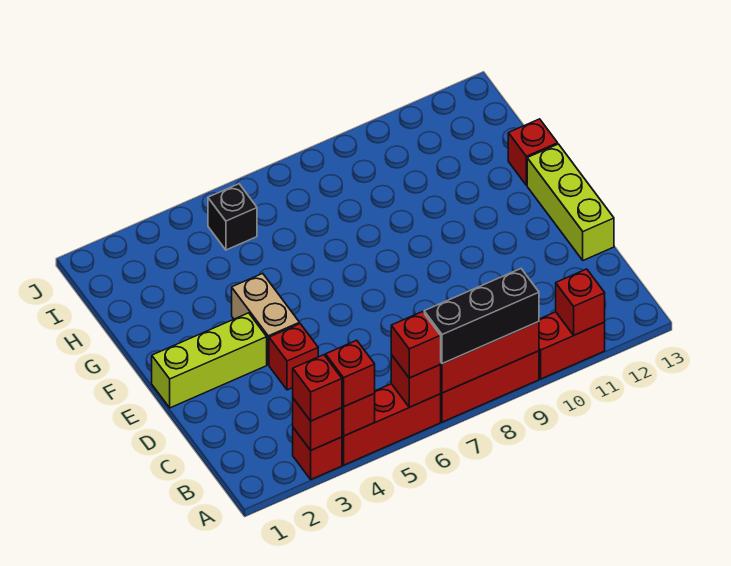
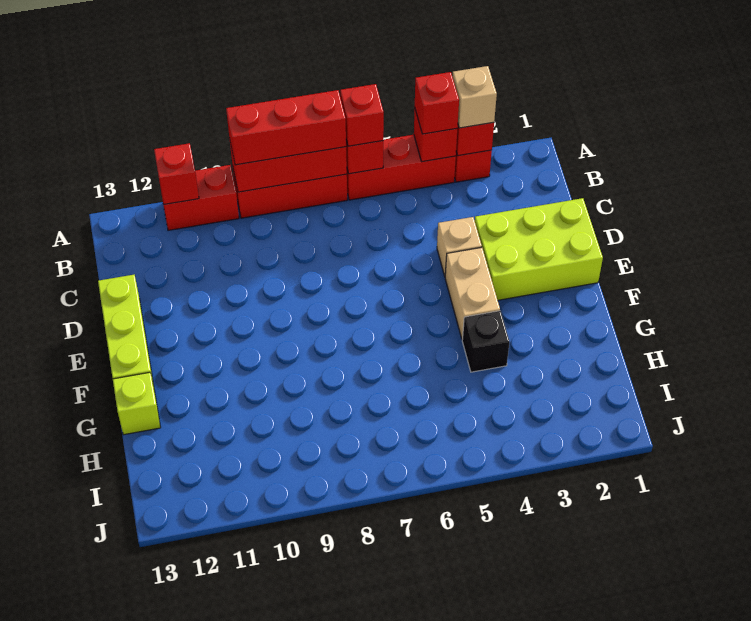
red 1x1 brick [293,355,342,421] -> tan 1x1 brick [452,66,497,128]
black 1x3 brick [424,269,539,364] -> red 1x3 brick [226,90,346,165]
red 1x1 brick [269,324,318,390] -> tan 1x1 brick [437,217,482,276]
lime 1x3 brick [152,313,267,408] -> lime 2x3 brick [475,198,603,300]
red 1x1 brick [508,119,558,185] -> lime 1x1 brick [113,372,161,435]
black 1x1 brick [208,184,257,250] -> black 1x1 brick moved to [462,311,510,372]

